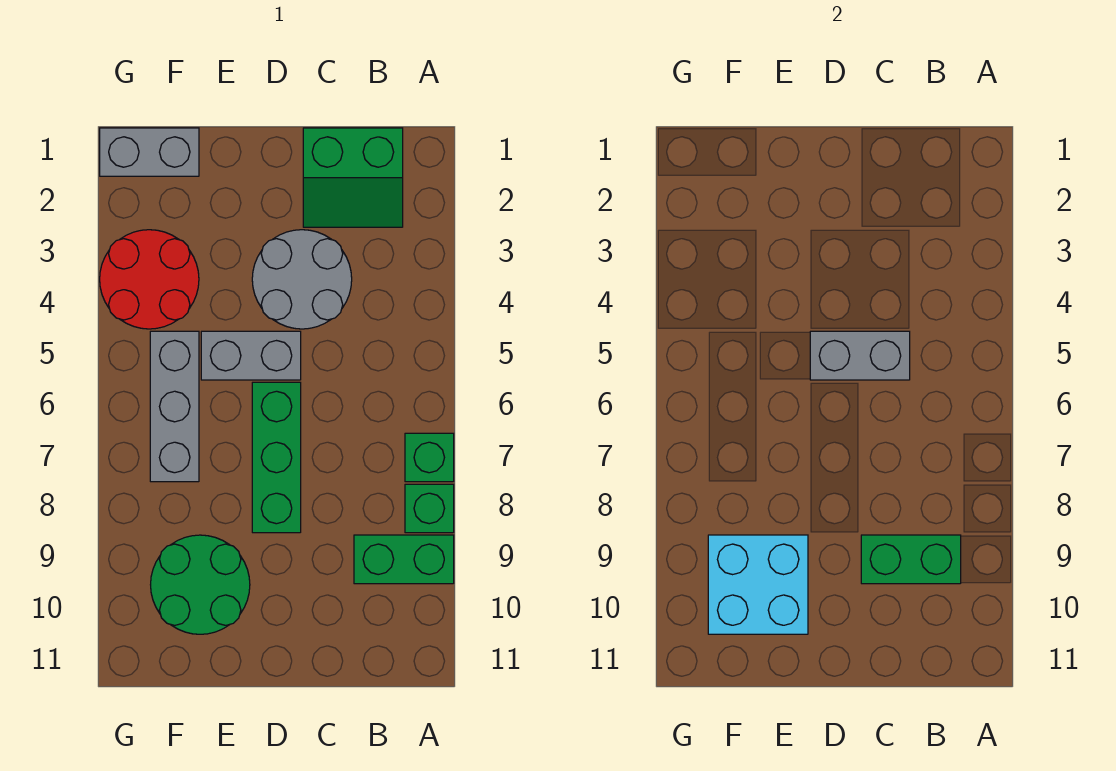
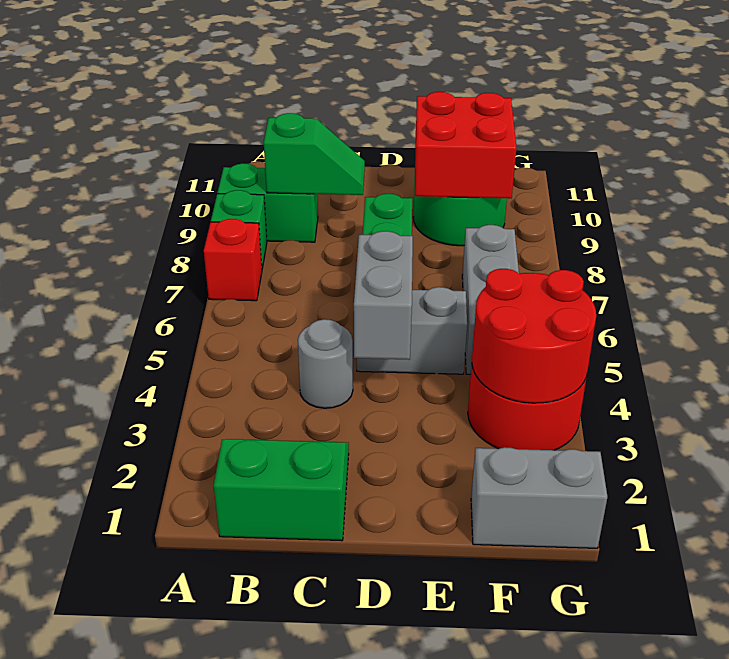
green 1x1 brick [405,433,454,482] -> red 1x1 brick [204,219,262,301]
green 1x2 brick [861,535,961,584] -> green 1x2 slope [264,113,365,195]
grey 2x2 round brick [252,230,352,329] -> grey 1x1 round brick [298,319,353,408]
grey 1x2 brick [810,331,910,380] -> grey 1x2 brick turned to [354,231,413,360]
cyan 2x2 brick [708,535,808,634] -> red 2x2 brick [415,92,517,198]
none -> red 2x2 round brick [472,269,596,403]

